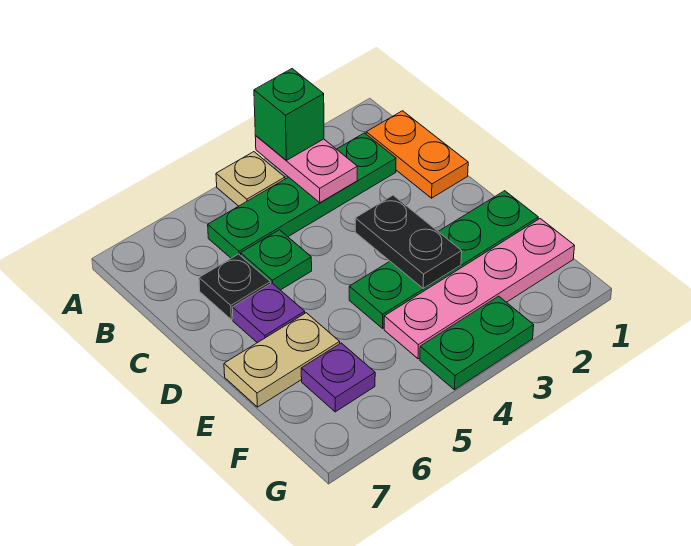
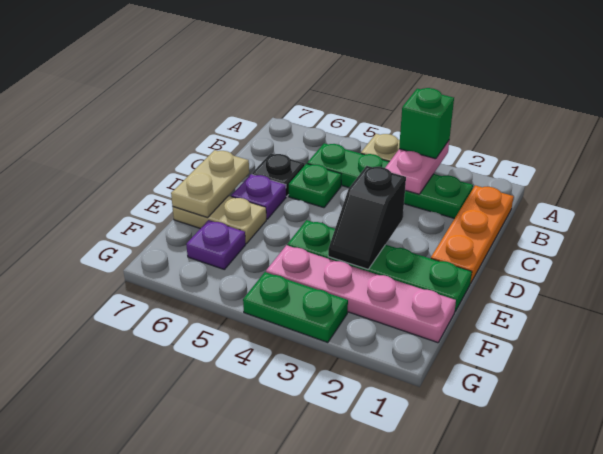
orange 1x2 plate [366,111,468,198] -> orange 1x3 plate [431,185,514,283]
black 1x2 plate [355,195,462,288] -> black 1x2 slope [328,166,406,269]
none -> tan 1x2 plate [171,150,249,218]

